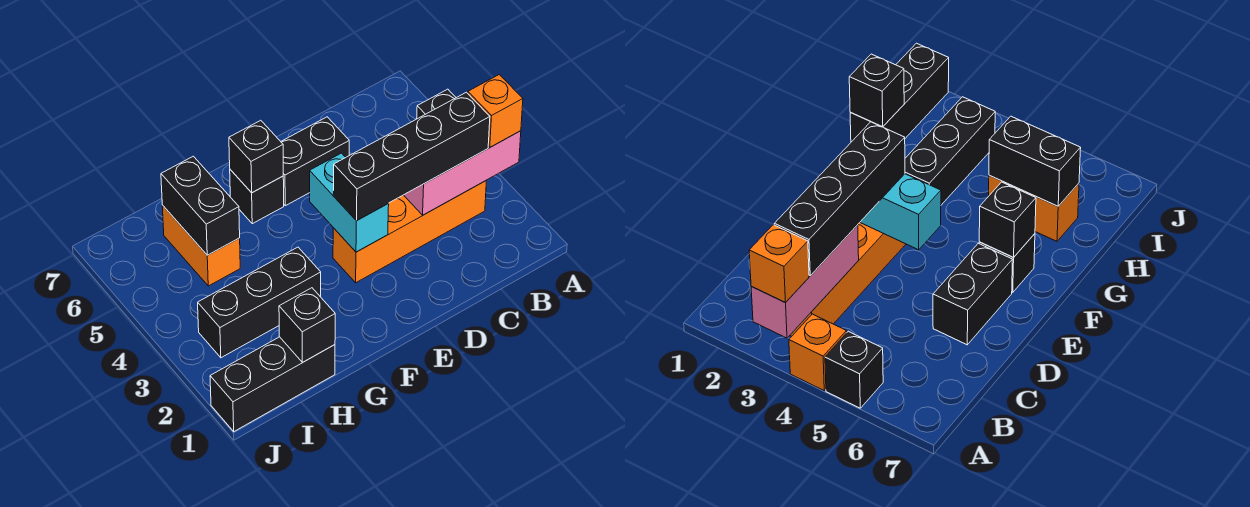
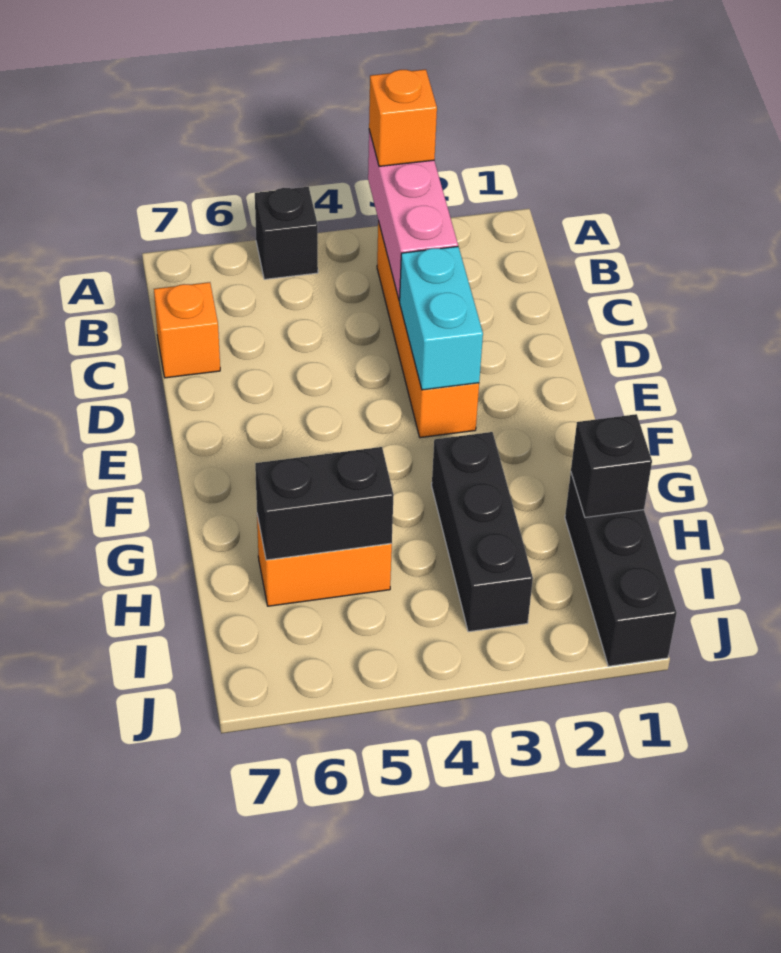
orange 1x1 brick [789,314,847,390] -> orange 1x1 brick moved to [154,282,220,378]
black 1x4 brick [333,92,490,221] -> none
black 1x2 brick [281,117,349,206] -> none
cyan 1x2 brick [310,153,389,252] -> cyan 1x2 brick turned to [400,247,483,390]
black 1x1 brick [230,170,284,224] -> none
black 1x1 brick [229,120,283,193] -> none

